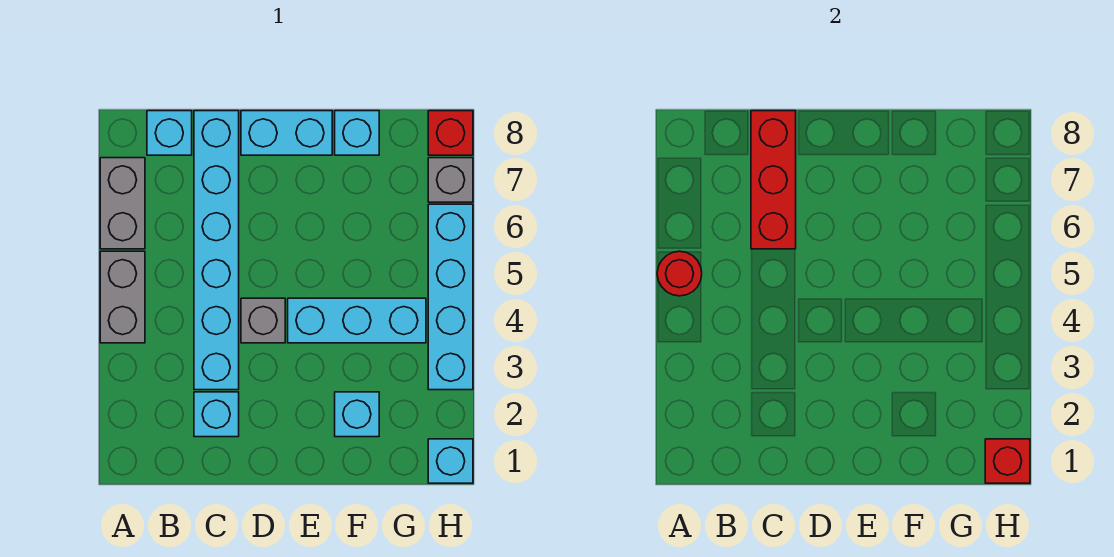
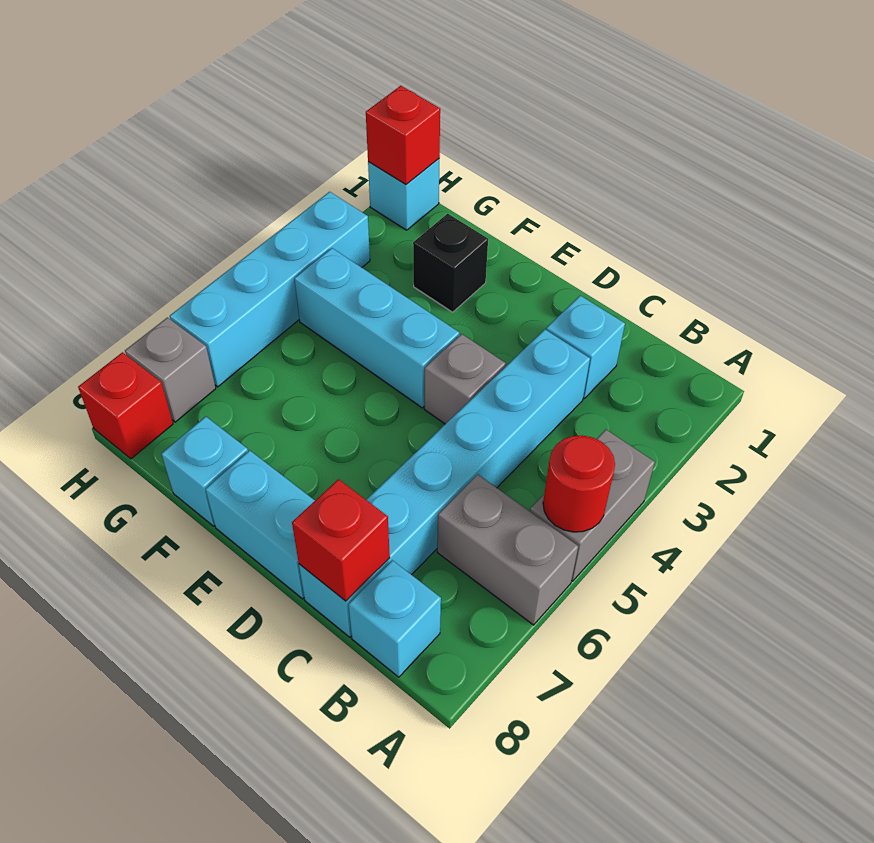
grey 1x2 brick [100,158,145,249] -> grey 1x2 brick turned to [437,475,578,625]
red 1x3 brick [751,111,796,249] -> red 1x1 brick [292,479,390,601]
cyan 1x1 brick [335,392,379,437] -> black 1x1 brick [413,214,488,312]

